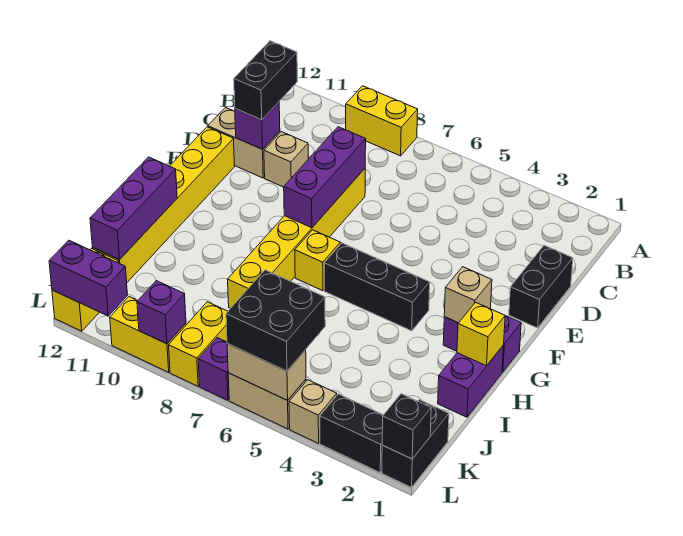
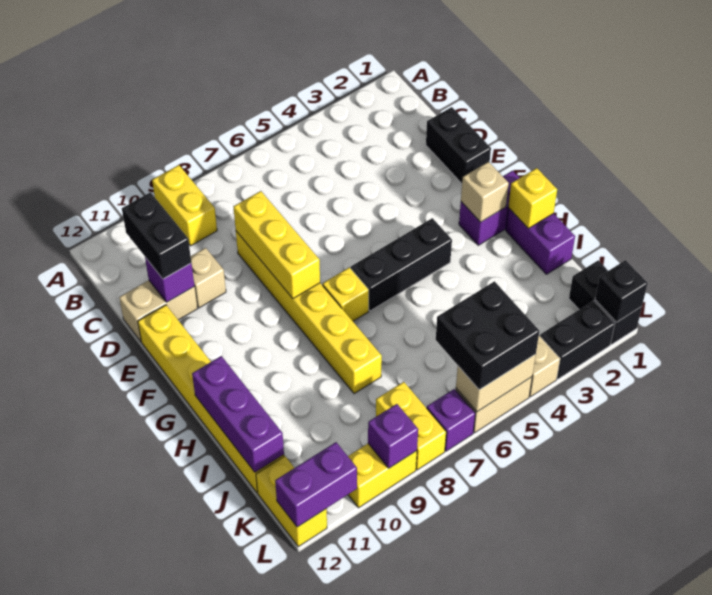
yellow 1x2 brick [346,86,418,156] -> yellow 1x2 brick turned to [152,165,217,246]
purple 1x3 brick [284,127,366,228] -> yellow 1x3 brick [234,191,320,298]

